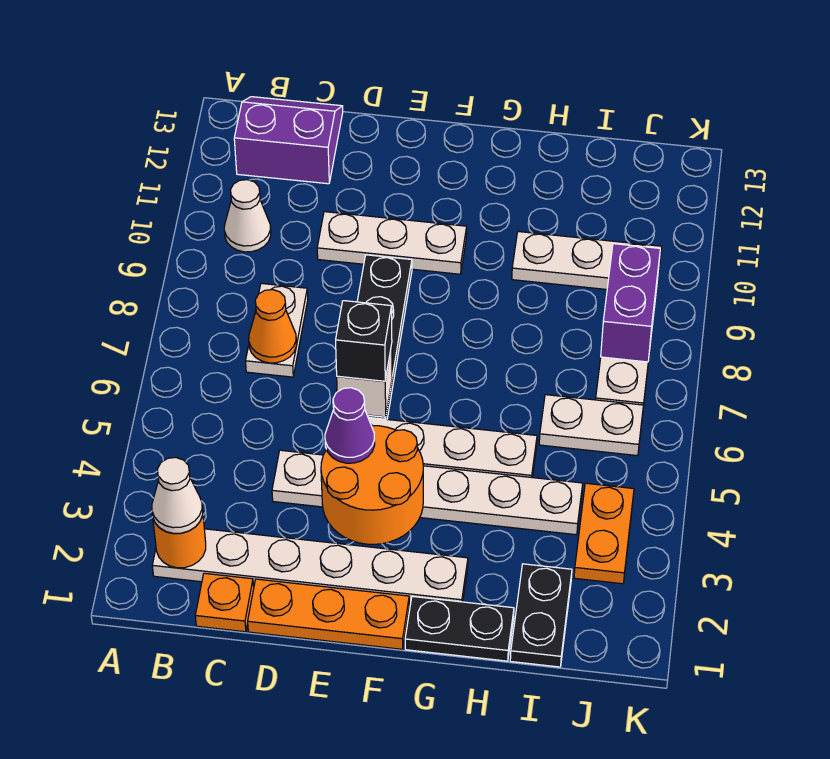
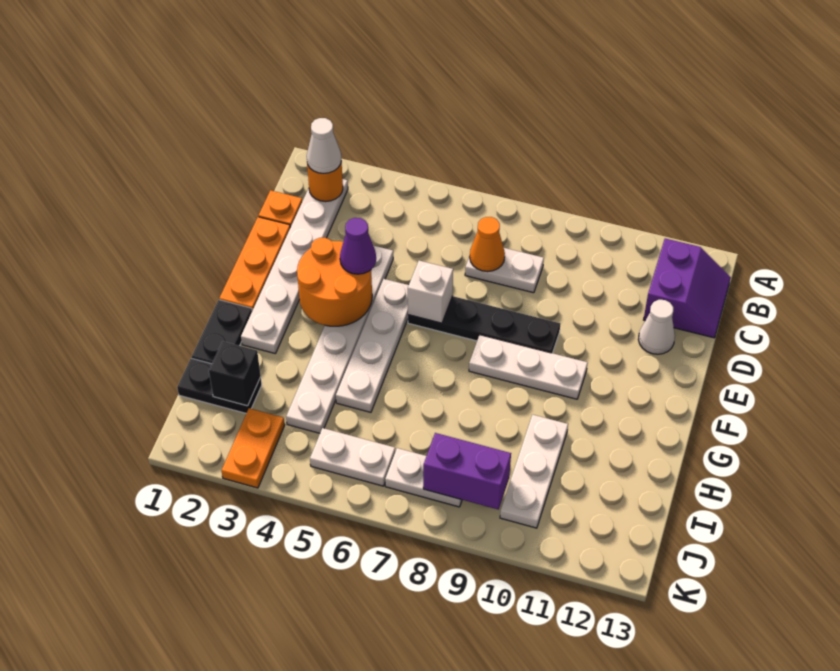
white 1x1 cone [224,180,271,252] -> white 1x1 cone moved to [638,300,675,354]
white 1x3 plate [317,212,467,274] -> white 1x3 plate turned to [469,335,588,399]
black 1x1 brick [336,301,392,381] -> black 1x1 brick moved to [209,341,261,406]
white 1x2 plate [539,395,643,456] -> white 1x2 plate turned to [310,428,395,486]
orange 1x2 plate [574,483,634,584] -> orange 1x2 plate turned to [221,408,285,488]

